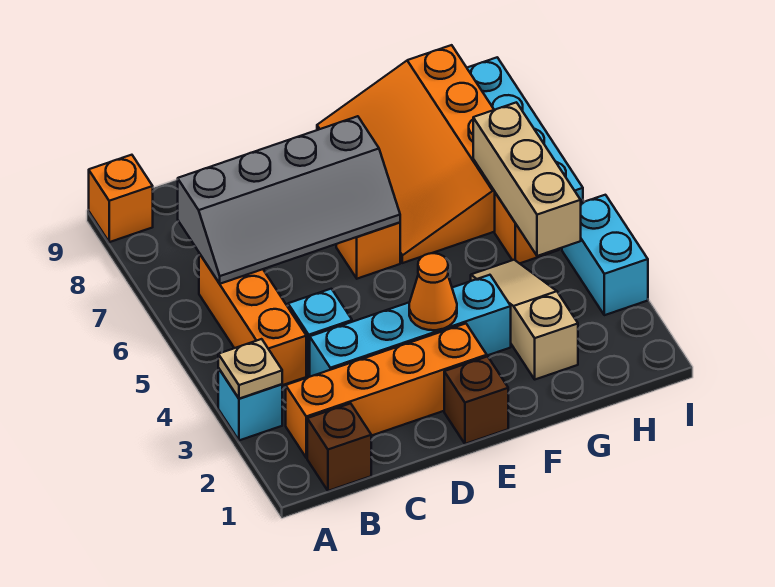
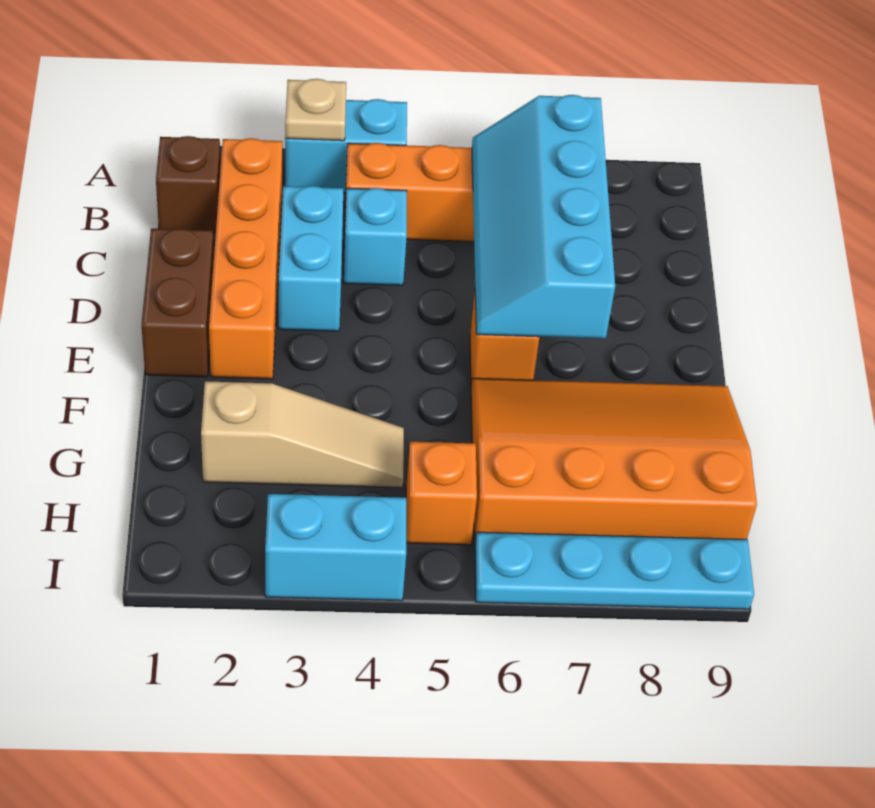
cyan 1x1 brick [218,368,282,440] -> cyan 1x2 brick [285,99,407,193]
orange 1x1 brick [89,155,153,242] -> none
grey 2x4 slope [178,116,400,284] -> cyan 2x4 slope [472,95,615,339]
cyan 1x4 brick [310,275,511,377] -> cyan 1x2 brick [278,186,343,331]
brown 1x1 brick [444,356,508,444] -> brown 1x2 brick [142,229,214,377]
orange 1x1 cone [409,253,457,330] -> none
tan 1x3 brick [473,102,581,256] -> none

